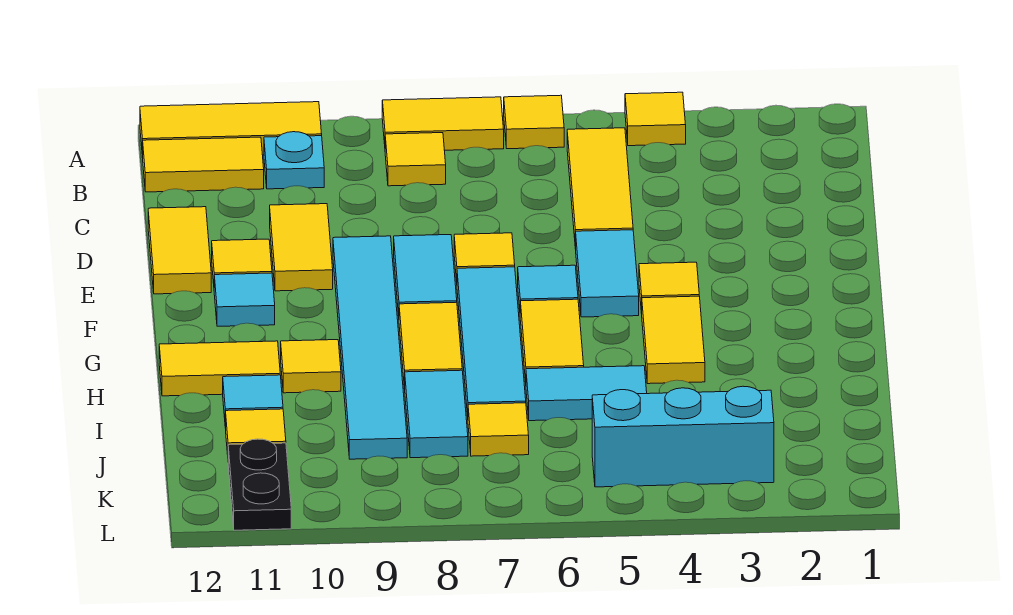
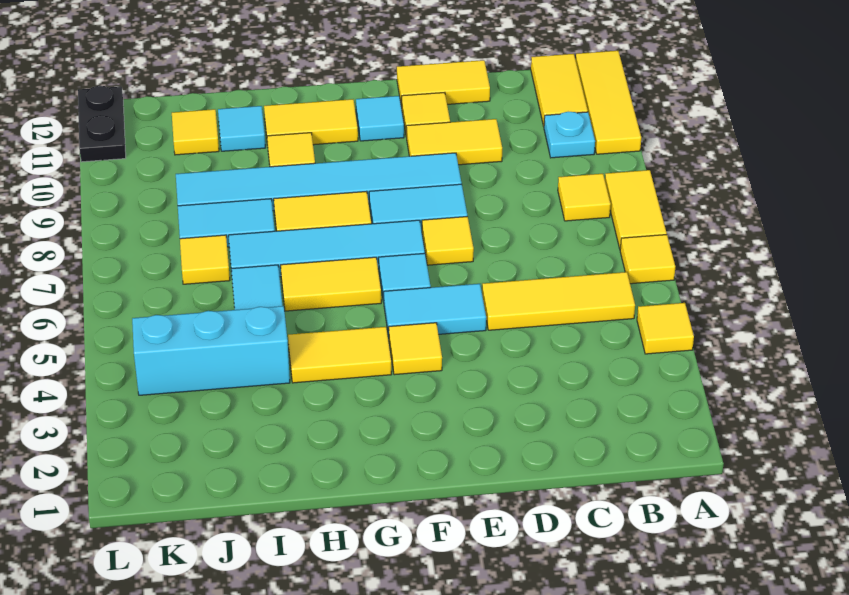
yellow 1x2 tile [159,341,280,396] -> yellow 1x2 tile turned to [264,99,358,145]
cyan 1x3 brick [592,386,774,487] -> cyan 1x3 brick turned to [132,306,290,395]
black 1x2 plate [228,439,291,530] -> black 1x2 plate turned to [78,86,126,162]

